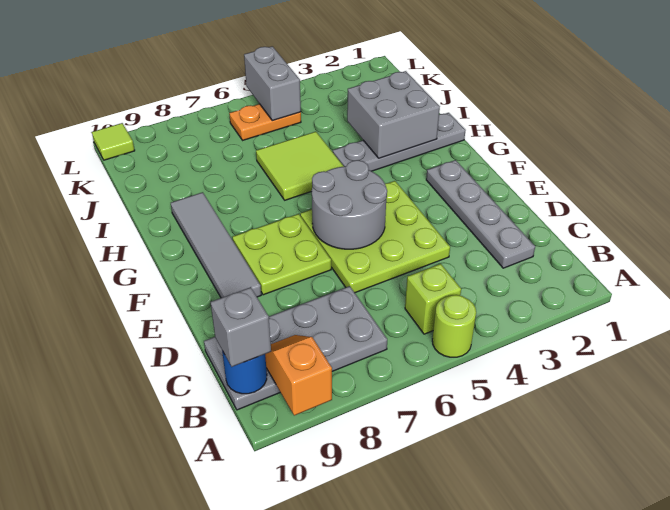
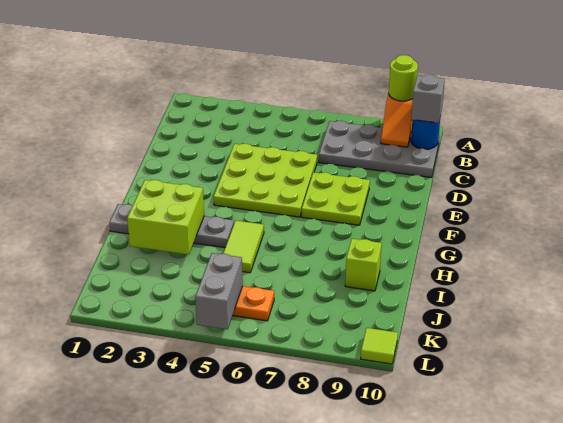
lime 1x1 round brick [432,295,476,357] -> lime 1x1 round brick moved to [389,55,418,101]
lime 1x1 brick [405,264,461,334] -> lime 1x1 brick moved to [345,239,382,291]
grey 1x4 plate [426,160,535,268] -> none
grey 2x2 round brick [312,160,387,249] -> none
grey 1x4 tile [171,192,261,298] -> none
grey 2x2 brick [347,71,440,158] -> lime 2x2 brick [127,180,204,255]
lime 2x2 tile [256,132,344,200] -> lime 1x2 tile [223,221,264,273]

